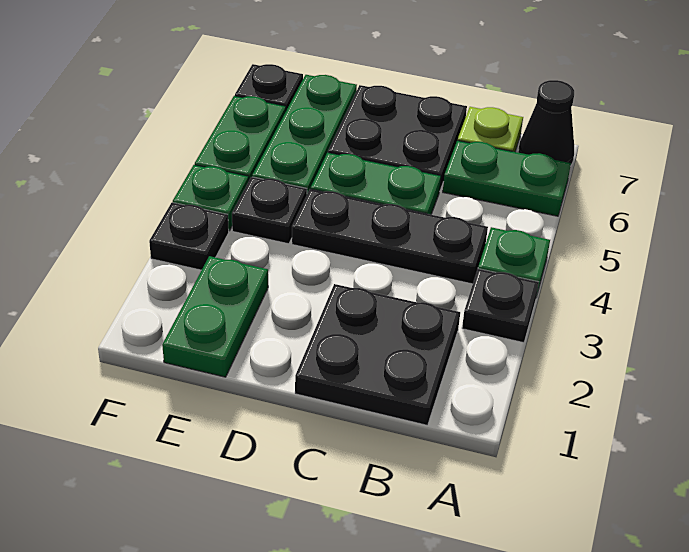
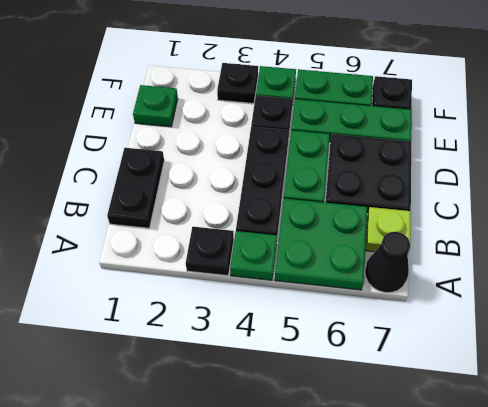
green 1x2 plate [443,140,571,216] -> green 2x2 plate [275,198,367,290]
black 2x2 plate [295,284,460,425] -> black 1x2 plate [107,148,164,228]
green 1x2 plate [162,256,268,377] -> green 1x1 plate [133,85,178,127]

